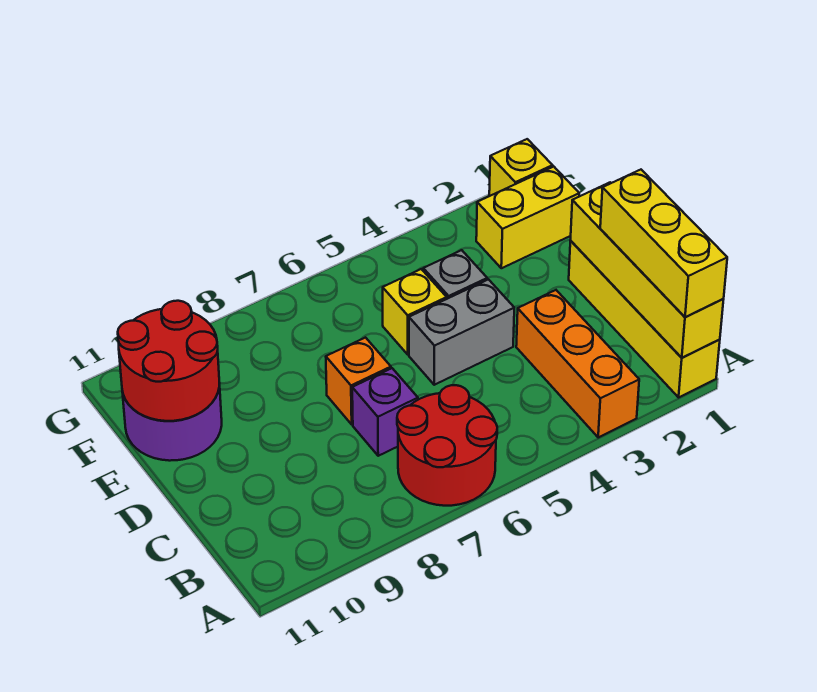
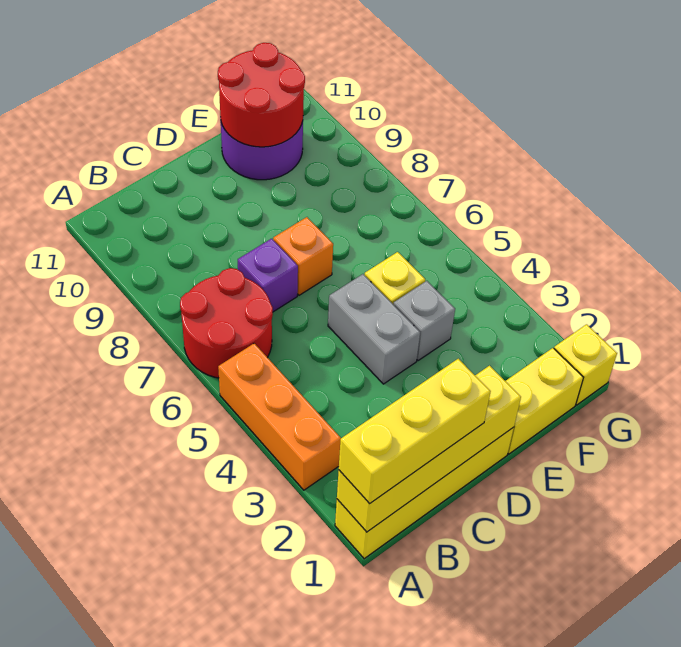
orange 1x3 brick [516,290,639,437] -> orange 1x3 brick turned to [218,343,341,490]
yellow 1x2 brick [476,167,579,268] -> yellow 1x2 brick turned to [506,348,583,454]

